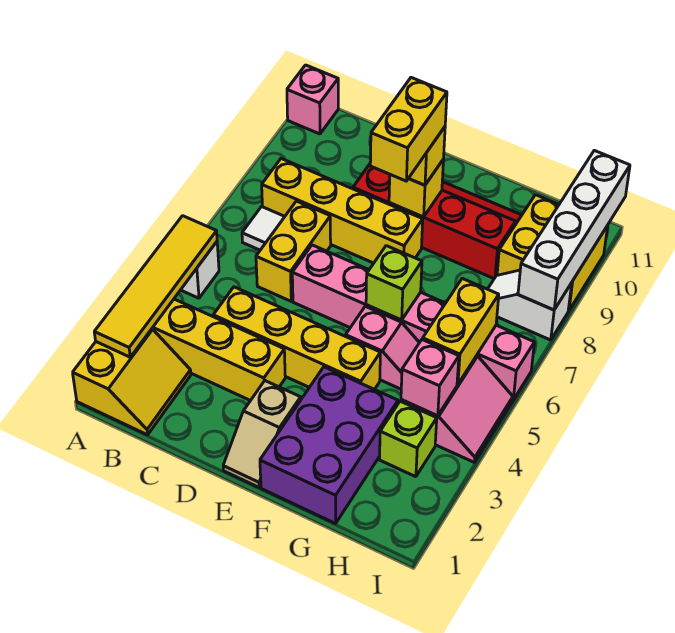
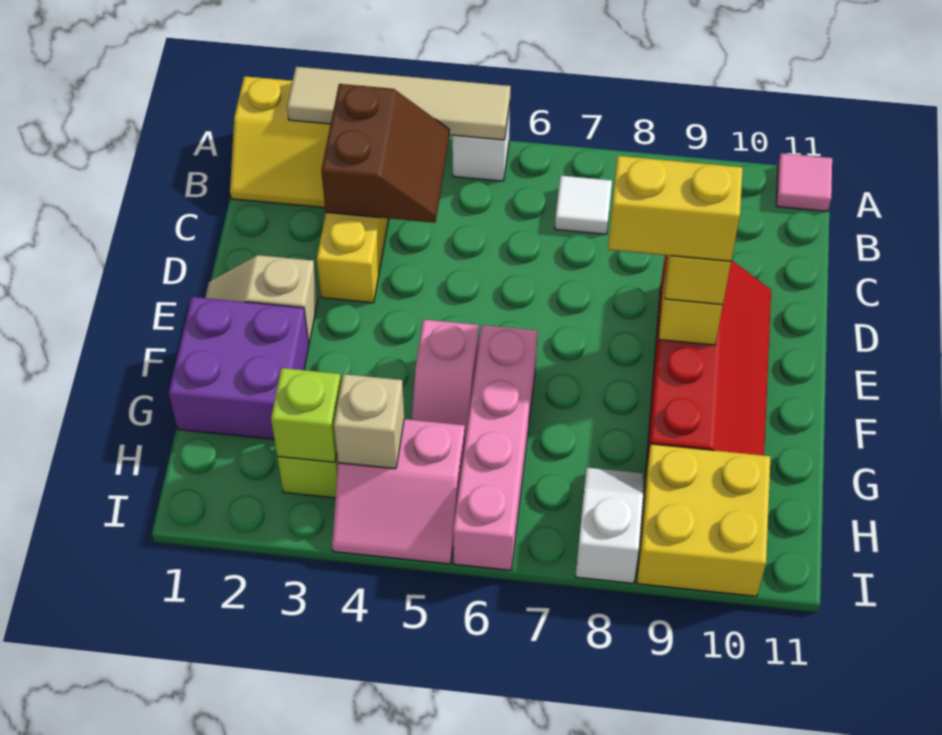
yellow 1x4 tile [94,216,217,357] -> tan 1x4 tile [287,67,511,140]
pink 1x1 brick [287,65,338,134] -> pink 1x1 tile [776,153,832,211]
none -> brown 2x2 slope [321,84,449,223]
yellow 1x4 brick [262,159,423,263] -> none
yellow 1x4 brick [213,287,380,389] -> none
yellow 1x2 brick [256,201,331,301] -> none
pink 1x6 brick [292,245,534,400] -> pink 1x4 brick [453,325,537,570]
purple 2x3 brick [260,367,398,523] -> purple 2x2 brick [169,297,309,439]
lime 1x1 brick [366,246,422,320] -> lime 1x1 brick moved to [271,368,341,462]
pink 1x1 brick [401,339,459,416] -> tan 1x1 brick [334,374,404,469]
yellow 1x2 brick [423,278,499,384] -> none
white 1x4 brick [518,150,630,310] -> none

